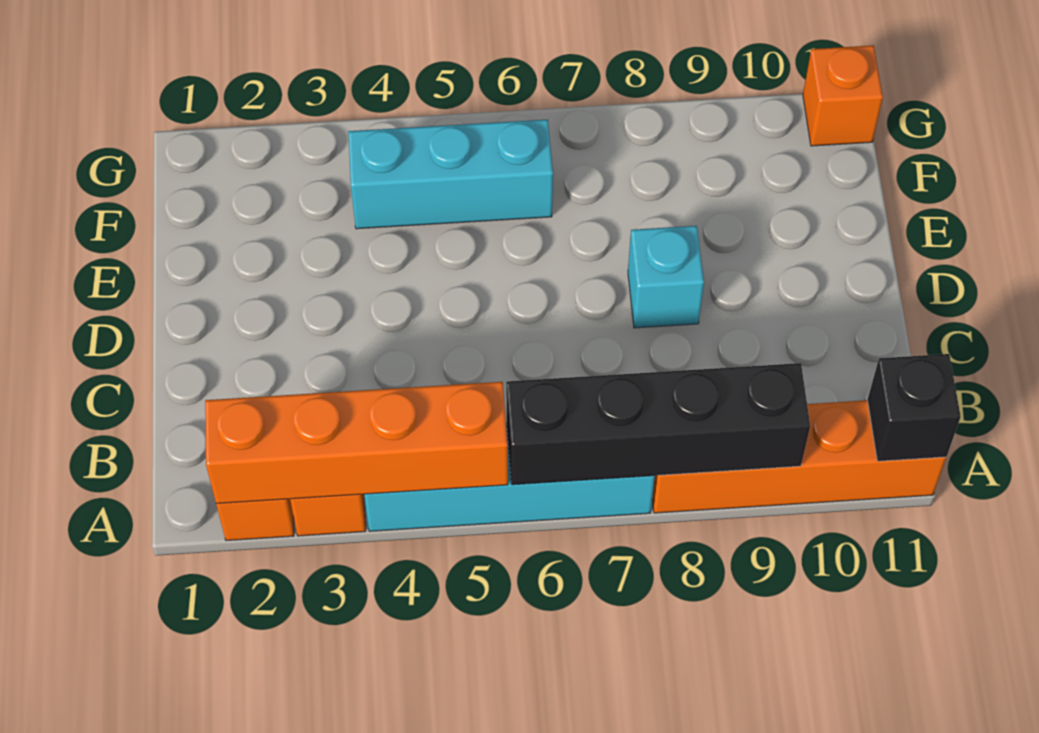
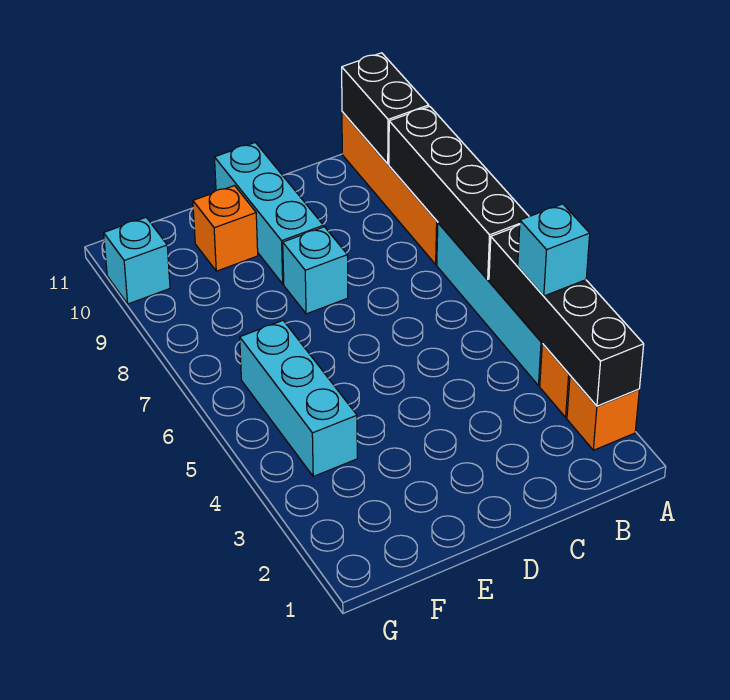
orange 1x4 brick [205,382,508,503] -> black 1x4 brick [489,225,644,406]
none -> cyan 1x1 brick [518,204,590,296]
black 1x1 brick [868,354,961,461] -> black 1x2 brick [342,53,429,164]
none -> cyan 1x3 brick [214,143,323,284]
none -> cyan 1x1 brick [104,217,170,304]
orange 1x1 brick [803,45,883,146] -> orange 1x1 brick moved to [193,186,258,271]

